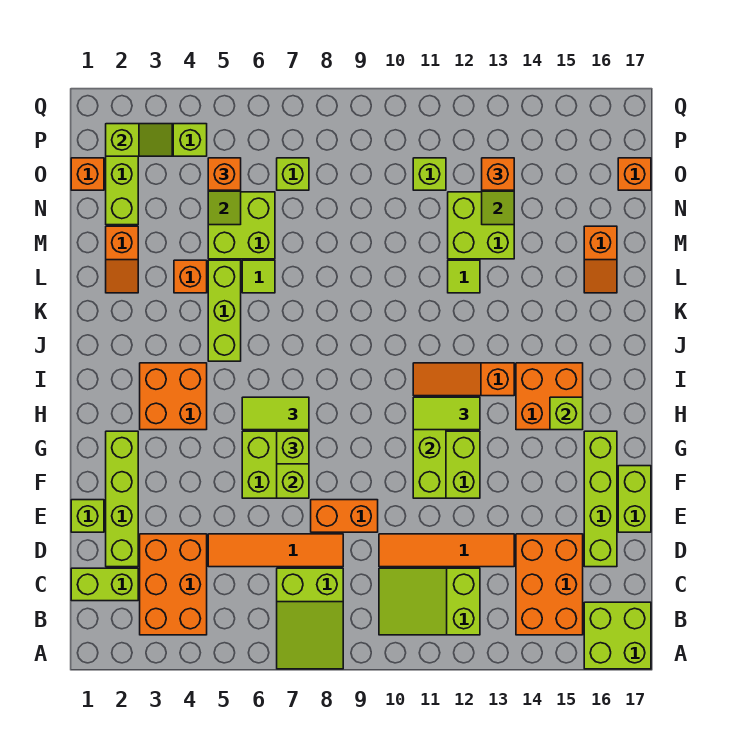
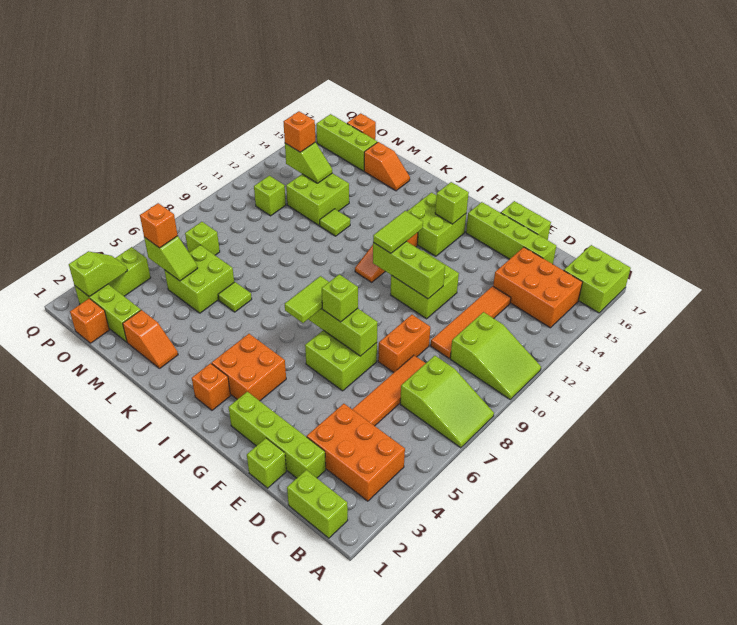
lime 2x3 slope [379,568,480,635] -> lime 2x3 slope turned to [450,312,541,399]
lime 1x2 brick [71,568,138,601] -> lime 1x2 brick turned to [287,470,348,538]
orange 2x2 brick [516,363,583,430] -> lime 2x2 brick [407,193,466,256]
lime 1x3 brick [208,260,241,361] -> lime 1x3 brick moved to [317,114,377,171]
orange 1x1 brick [174,260,207,293] -> orange 1x1 brick moved to [192,363,231,410]

